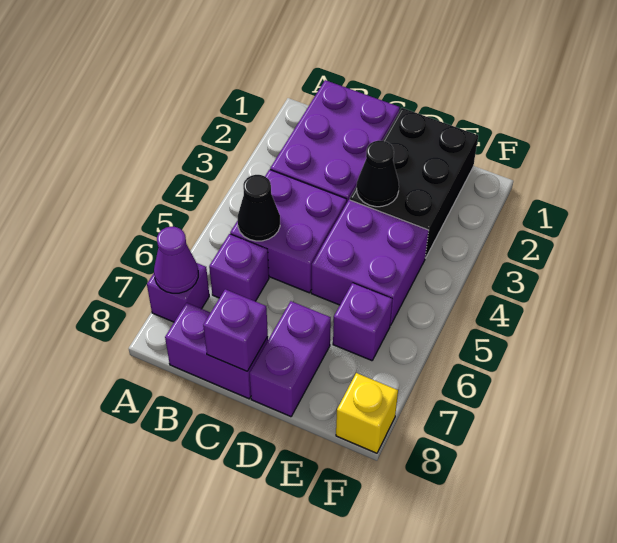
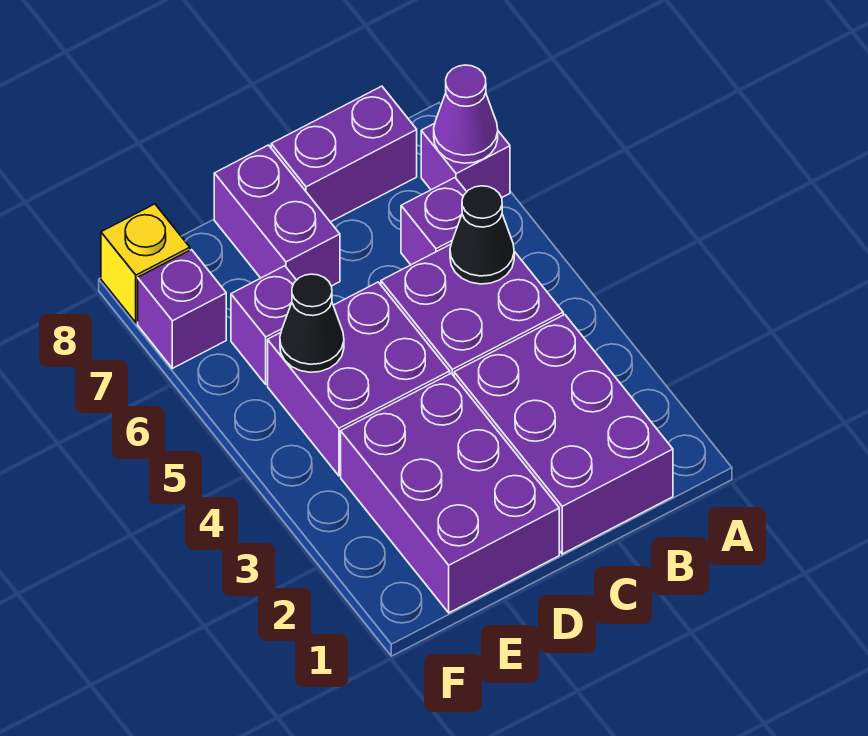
purple 1x1 brick [203,289,268,371] -> purple 1x1 brick moved to [138,250,226,368]
black 2x3 brick [350,108,478,258] -> purple 2x3 brick [341,373,559,613]
black 1x1 cone [357,140,399,207] -> black 1x1 cone moved to [280,274,344,372]

